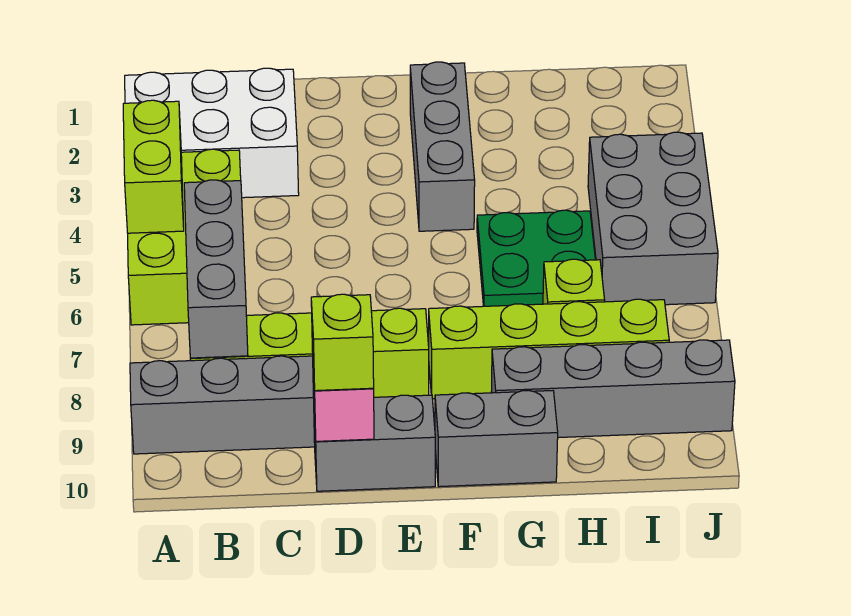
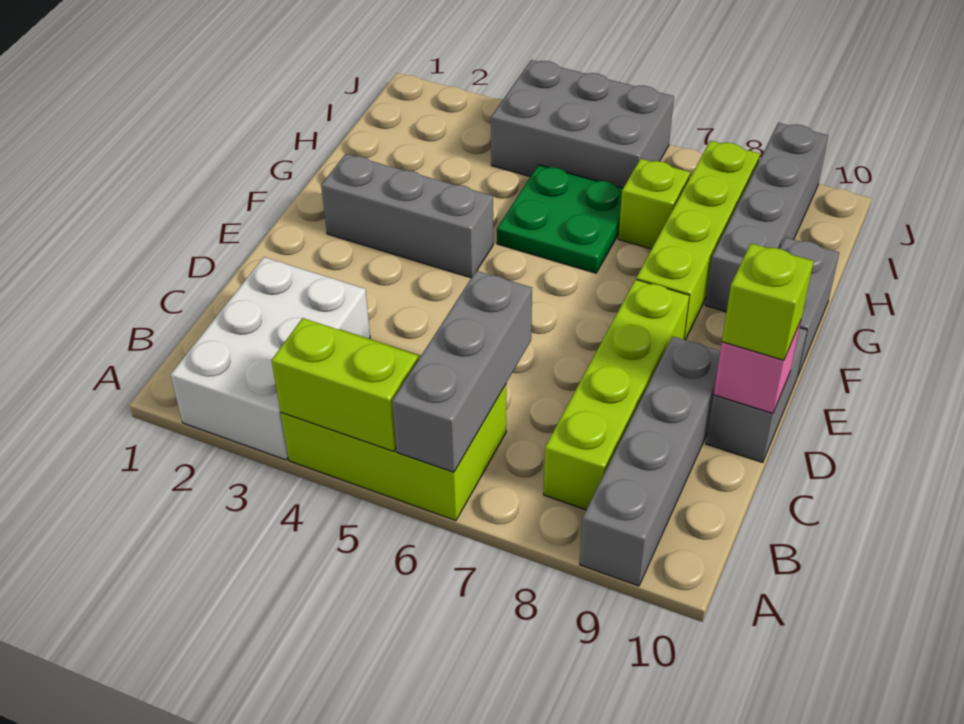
grey 1x3 brick [184,180,248,358] -> grey 1x3 brick turned to [392,271,532,472]

